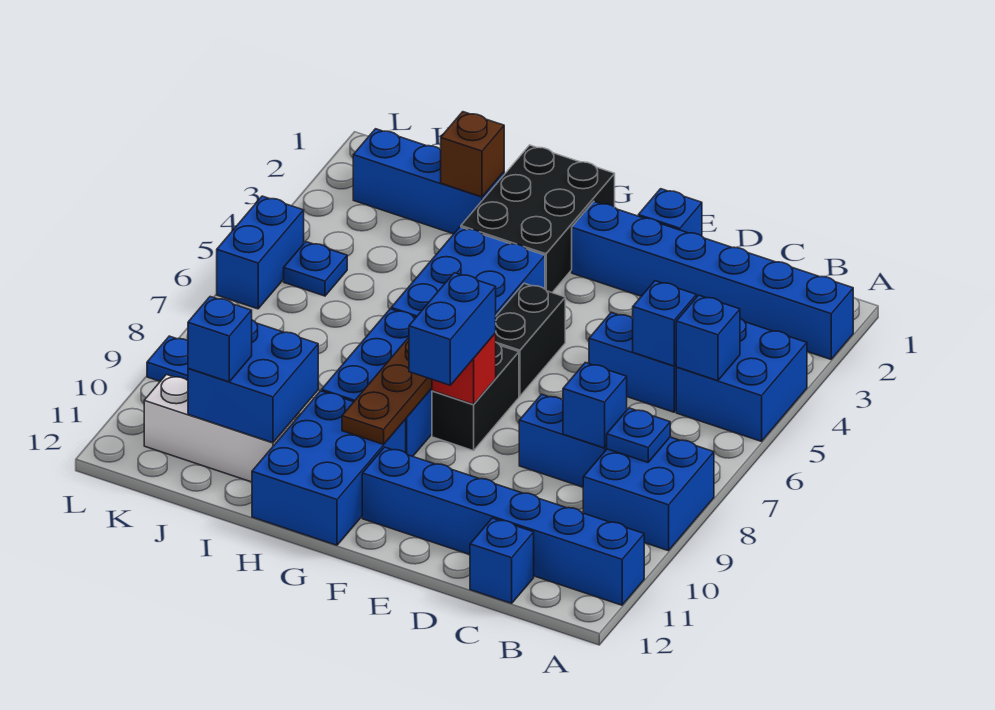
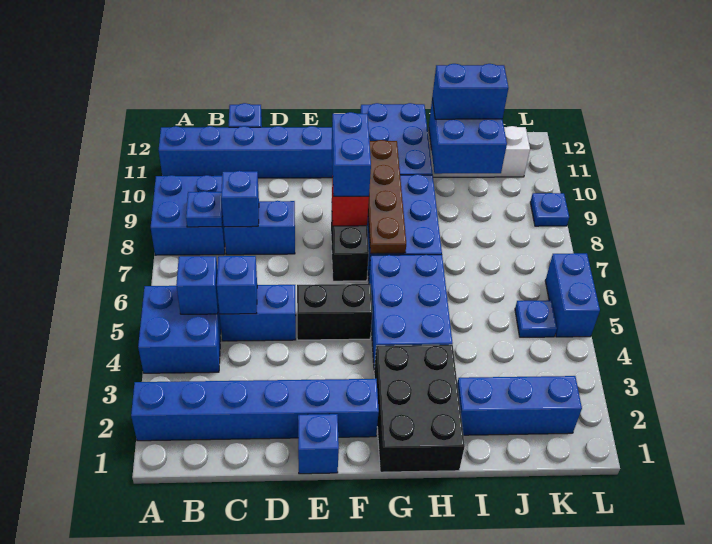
black 1x2 brick [496,283,565,396] -> black 1x2 brick turned to [297,284,372,340]
brown 1x1 brick [441,112,504,197] -> none
blue 1x1 brick [188,297,252,382] -> blue 1x2 brick [432,64,508,119]

